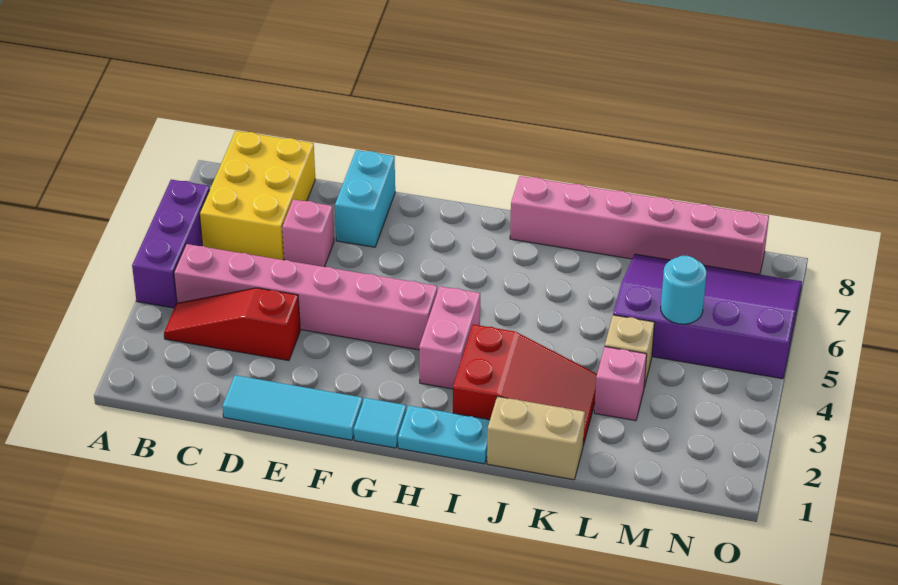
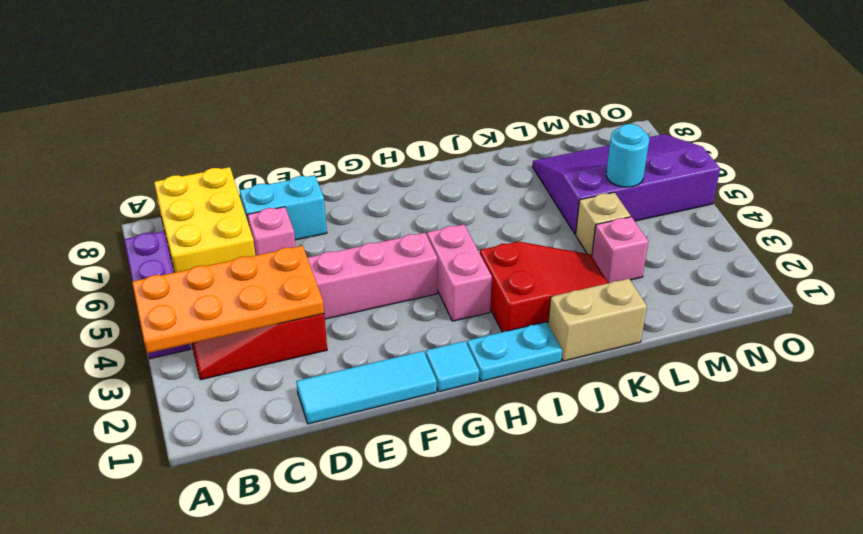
none -> orange 2x4 plate [132,246,324,353]
cyan 1x2 brick [335,150,395,247] -> cyan 1x2 brick turned to [240,175,327,240]
pink 1x6 brick [510,176,769,274] -> none

